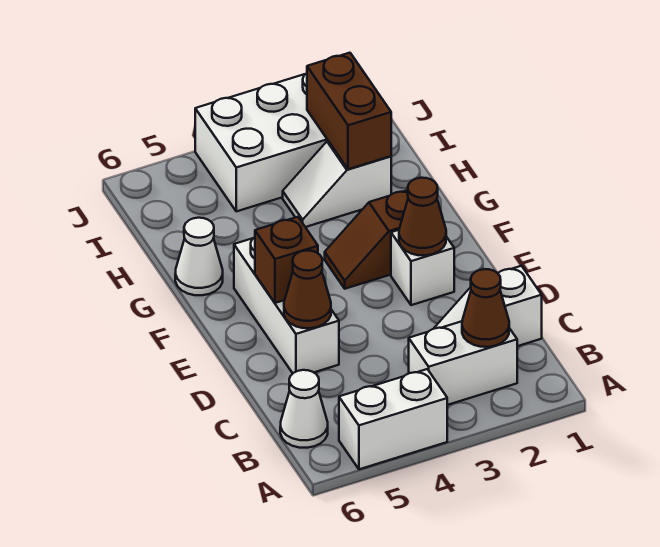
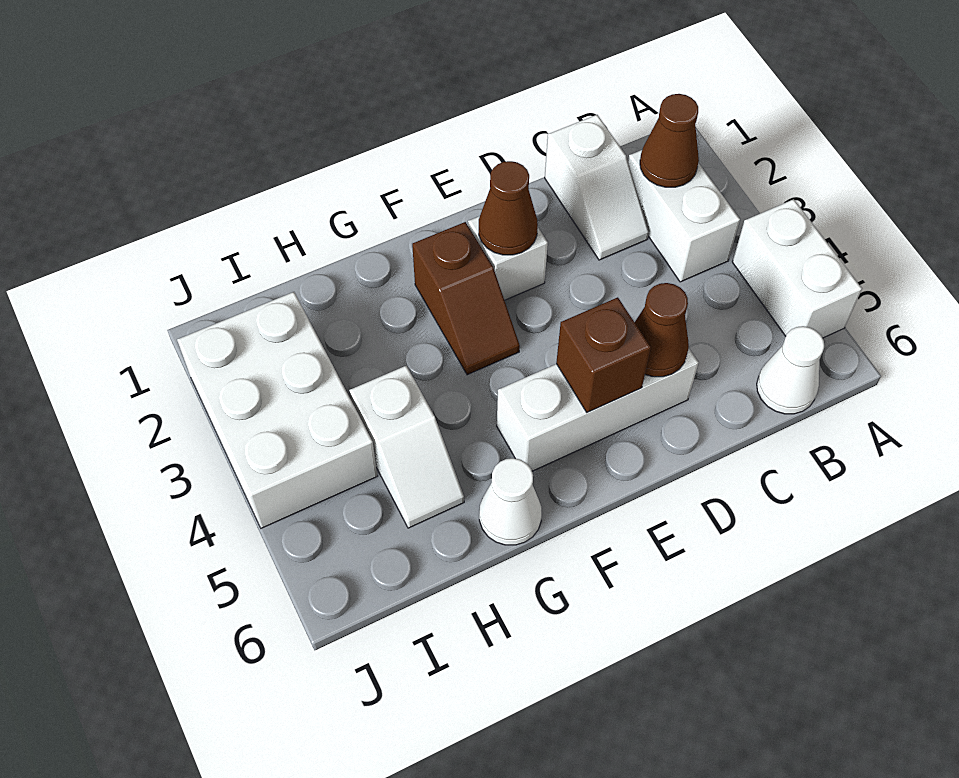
white 1x2 slope [283,141,391,227] -> white 1x2 slope moved to [349,366,464,528]
brown 1x2 brick [307,53,391,169] -> none

